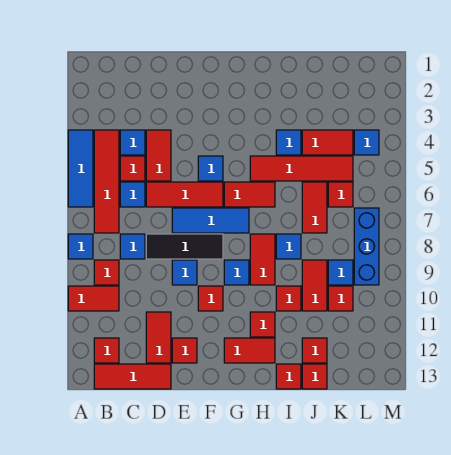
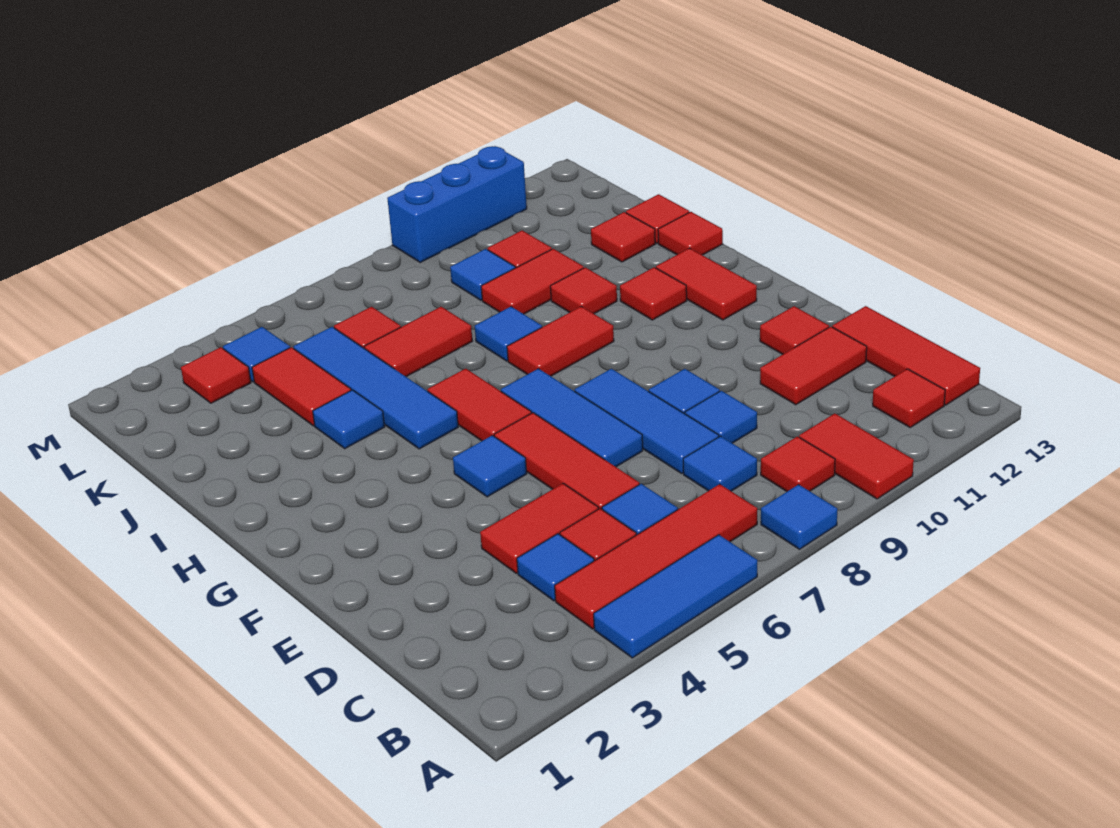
black 1x3 tile [146,234,223,259] -> blue 1x3 tile [575,369,719,473]
red 1x1 tile [198,286,223,311] -> red 1x1 tile moved to [181,347,251,403]
blue 1x1 tile [224,260,249,285] -> blue 1x1 tile moved to [685,391,757,443]
red 1x4 tile [250,156,353,181] -> blue 1x4 tile [293,327,458,449]
blue 1x3 brick [354,208,379,285] -> blue 1x3 brick moved to [387,146,527,262]

